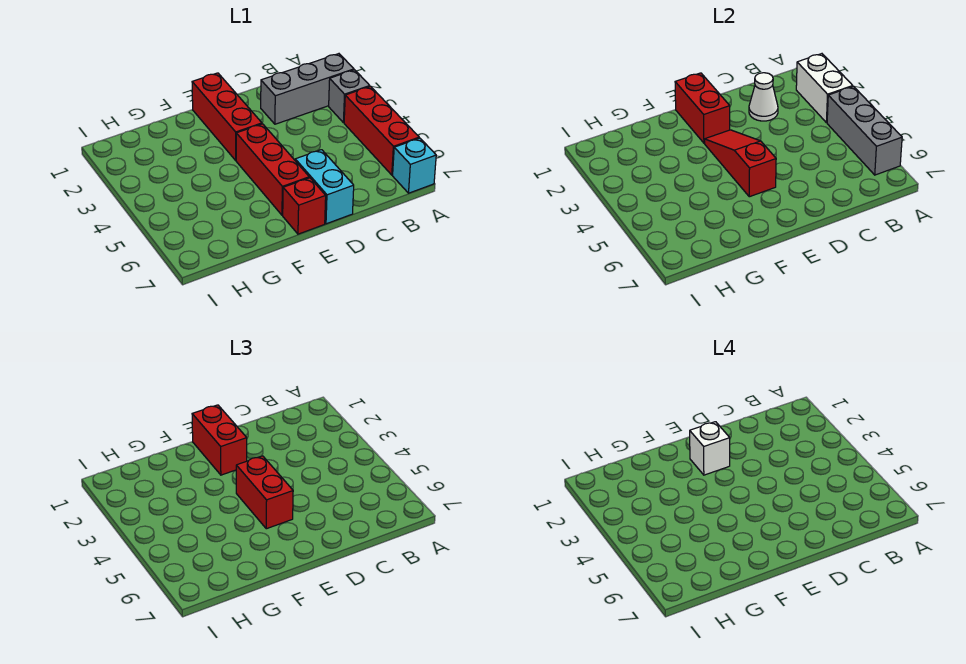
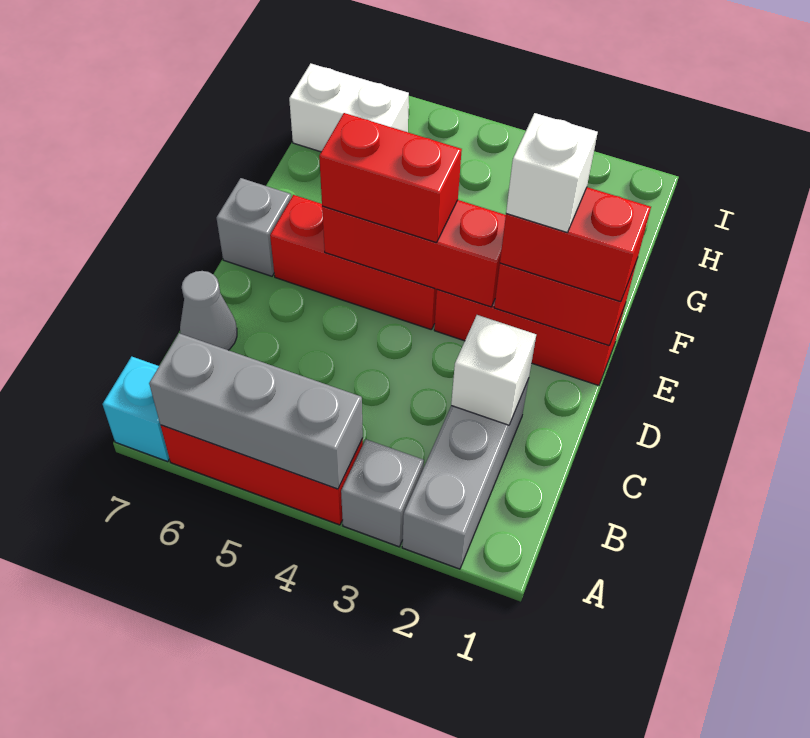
white 1x2 brick [796,54,853,123] -> white 1x2 brick moved to [289,63,409,152]
white 1x1 cone [749,73,778,121] -> white 1x1 brick [451,315,536,425]
none -> grey 1x1 cone [180,271,237,350]
cyan 1x2 brick [295,150,354,224] -> none
red 1x3 slope [705,130,776,197] -> red 1x3 brick [322,200,506,307]
red 1x1 brick [283,178,326,234] -> grey 1x1 brick [217,178,291,276]

